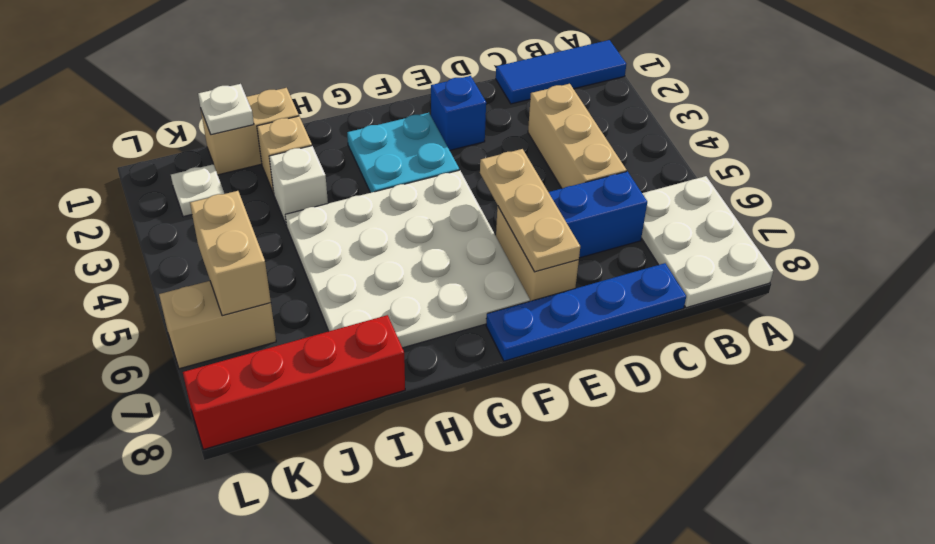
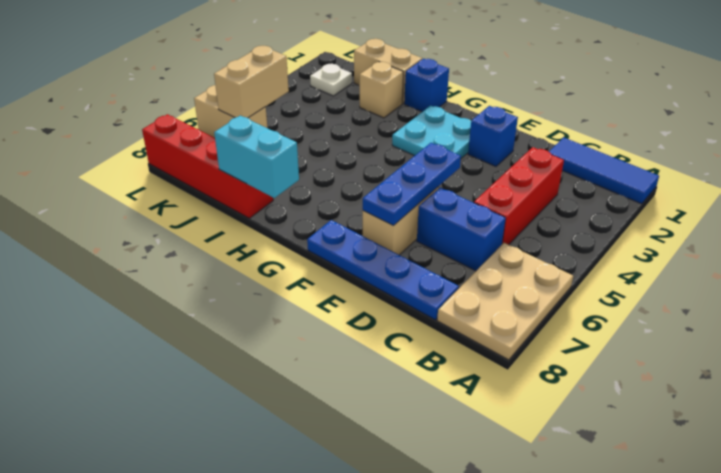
white 2x3 plate [641,176,773,308] -> tan 2x3 plate [437,243,573,360]
tan 1x3 brick [528,84,627,188] -> red 1x3 brick [474,147,564,245]
tan 1x3 plate [480,149,580,272] -> blue 1x3 plate [363,143,461,226]
white 4x4 plate [285,170,530,348] -> none
none -> blue 1x1 brick [404,59,449,112]
none -> cyan 1x2 brick [214,116,299,198]
white 1x1 brick [269,146,328,224] -> none
white 1x1 plate [198,84,254,135] -> none

